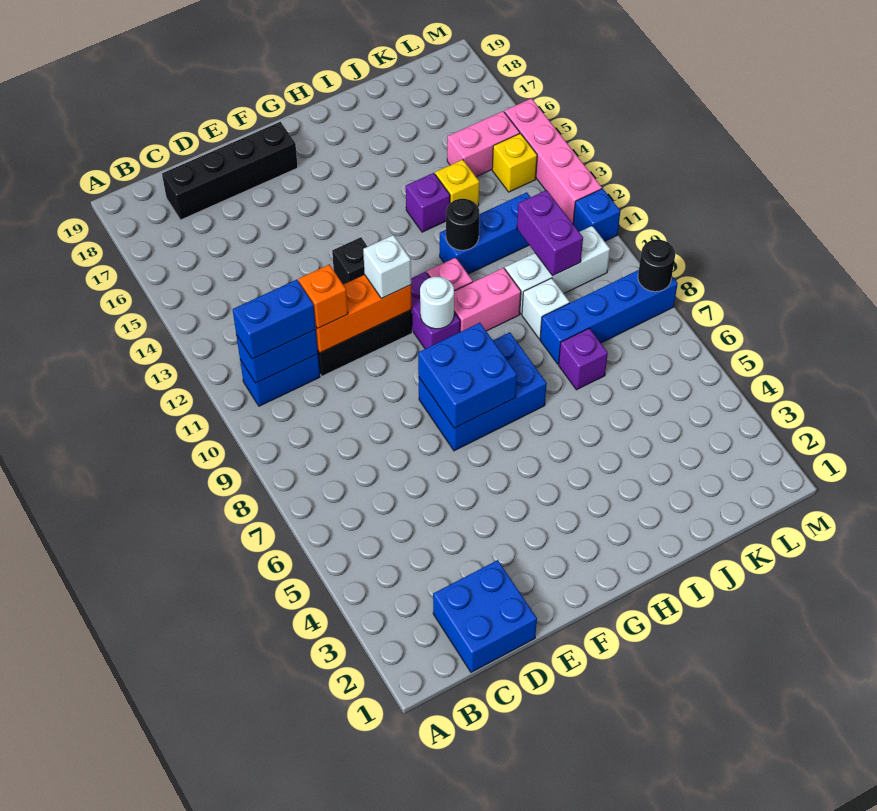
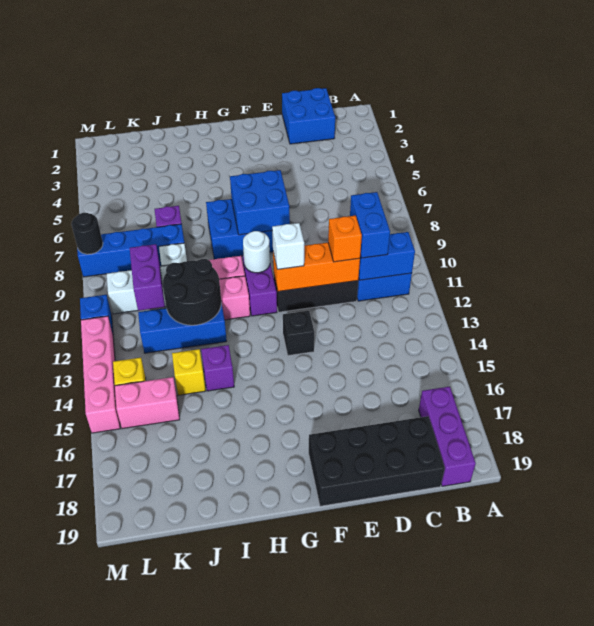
blue 1x2 brick [233,280,316,359] -> blue 1x2 brick turned to [350,192,390,258]
none -> purple 1x3 brick [419,387,476,486]
black 1x4 brick [162,122,298,220] -> black 2x4 brick [309,416,445,506]
black 1x1 round brick [446,199,479,250] -> black 2x2 round brick [163,259,221,325]

